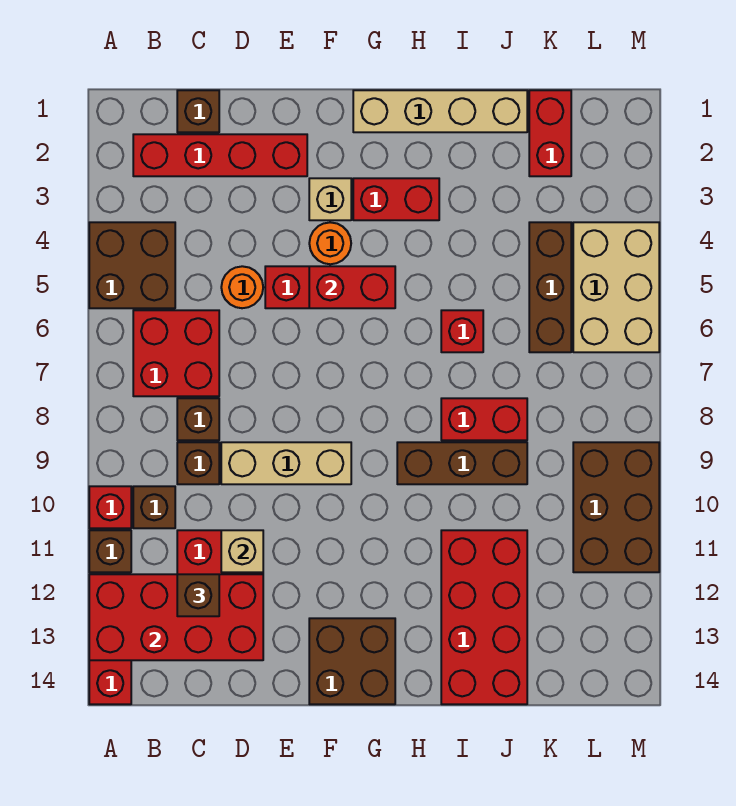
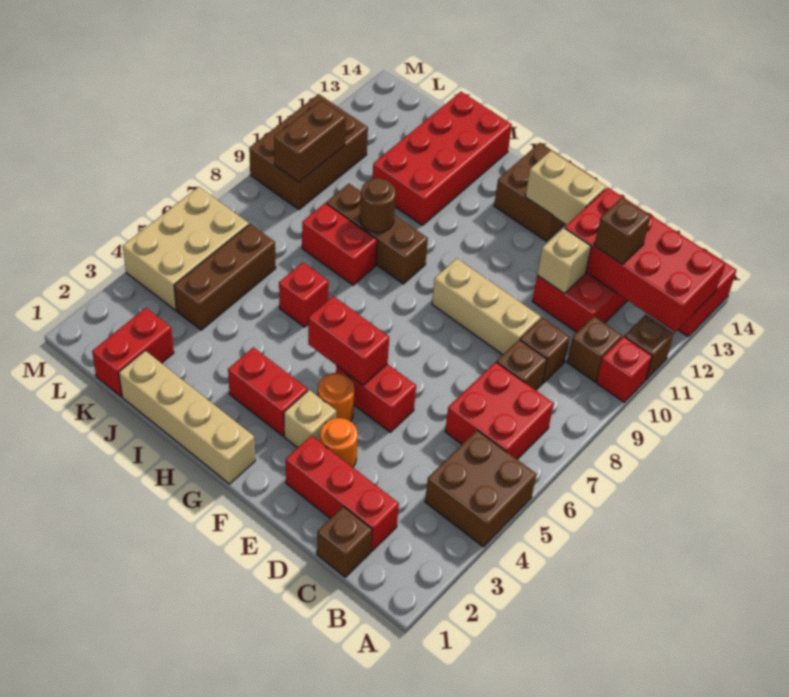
red 1x4 brick [133,134,307,176] -> red 1x3 brick [286,436,399,551]
orange 1x1 round brick [221,266,263,308] -> orange 1x1 round brick moved to [320,418,358,467]
none -> tan 1x2 brick [525,151,606,224]
none -> brown 1x1 round brick [360,178,396,233]
none -> brown 1x2 brick [274,100,346,182]

